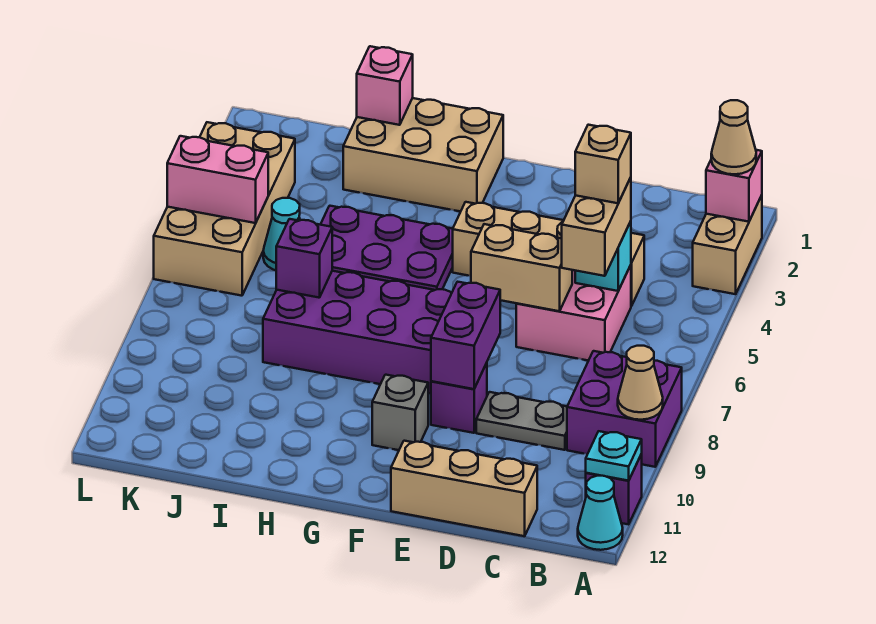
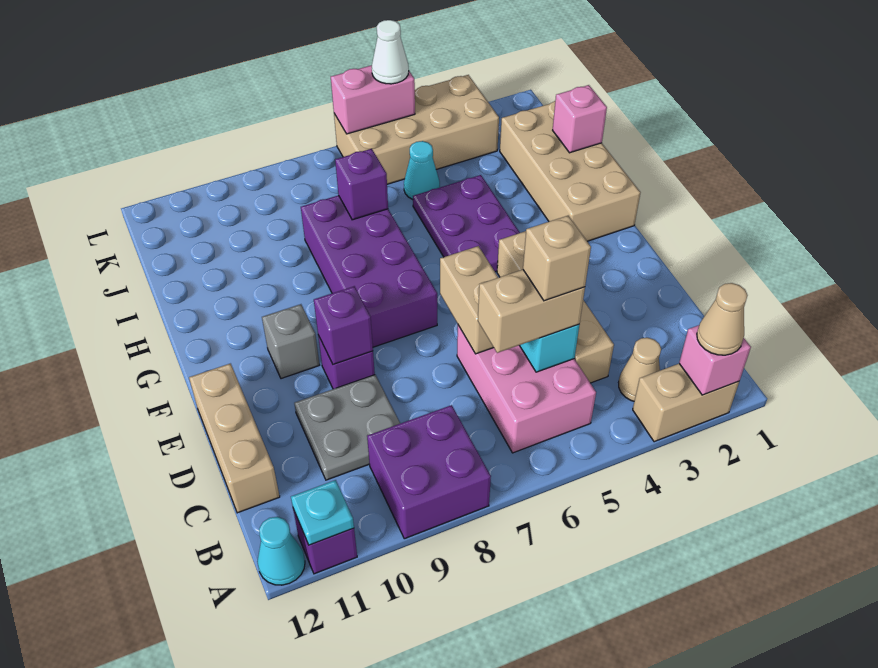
tan 1x1 cone [618,346,663,420] -> tan 1x1 cone moved to [619,338,661,401]
pink 2x2 brick [516,265,631,361] -> pink 2x3 brick [457,325,596,453]
grey 1x2 plate [476,392,567,450] -> grey 2x2 plate [294,375,400,480]
purple 1x2 brick [431,282,500,389] -> purple 1x1 brick [314,286,373,365]
tan 2x3 brick [343,98,503,212] -> tan 2x4 brick [500,101,641,241]
pink 1x2 brick [167,136,268,223] -> pink 1x2 brick turned to [331,65,415,134]
none -> white 1x1 cone [372,20,409,84]

